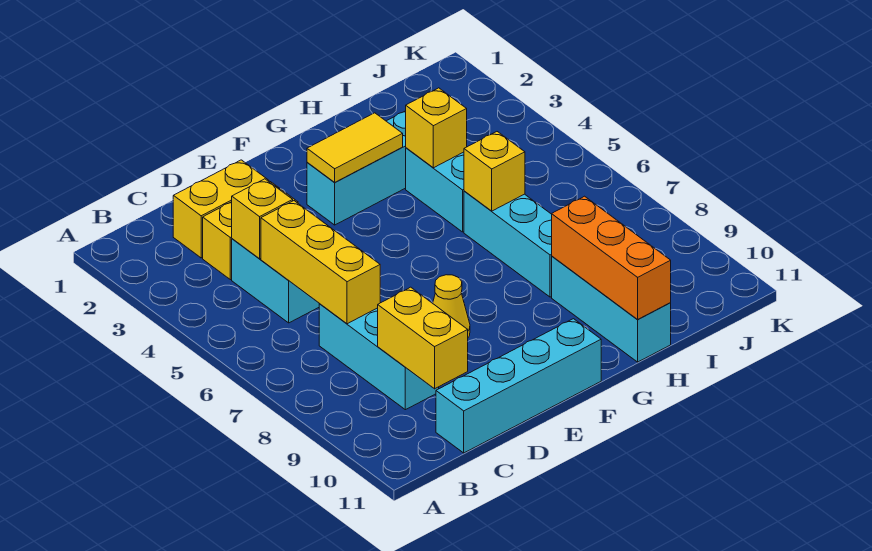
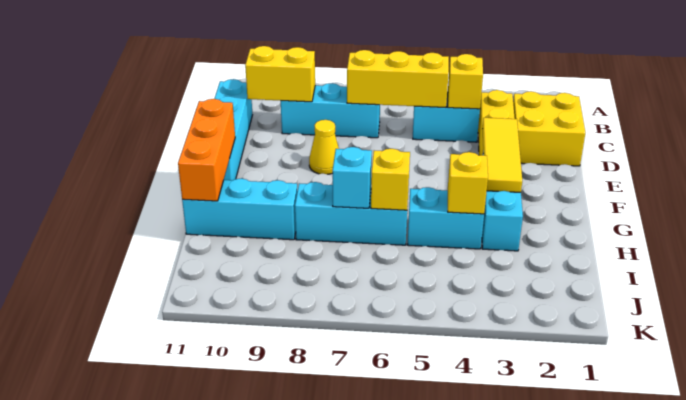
yellow 1x2 brick [173,160,269,258] -> yellow 2x2 brick [513,91,585,166]
yellow 1x2 tile [307,113,403,183] -> yellow 1x3 tile [482,118,522,192]
none -> cyan 1x1 brick [333,147,372,208]
orange 1x3 brick [552,196,671,320] -> orange 1x3 brick turned to [178,99,235,201]

